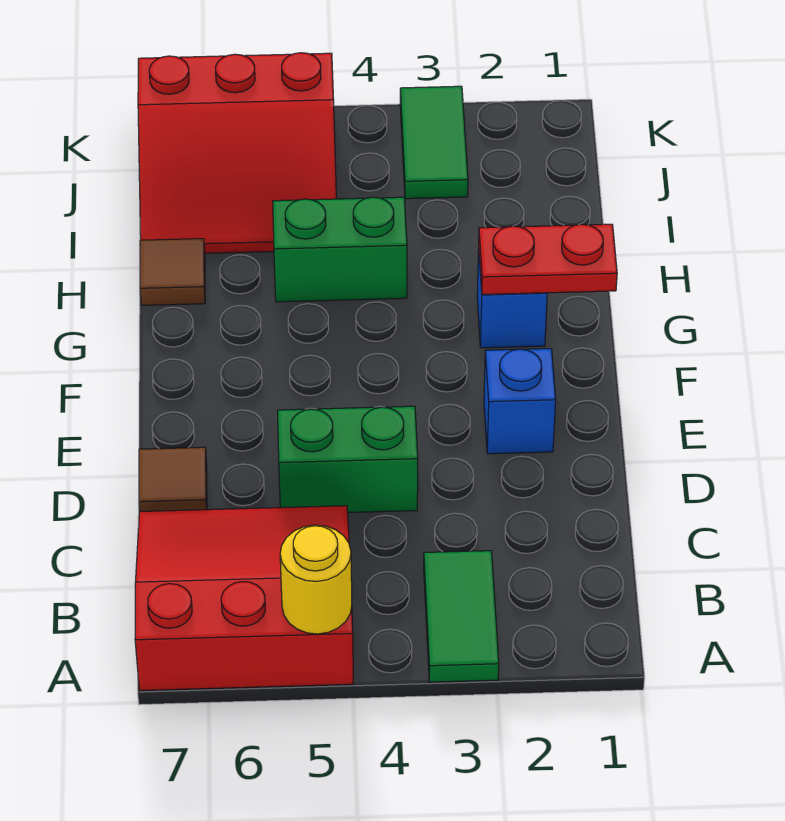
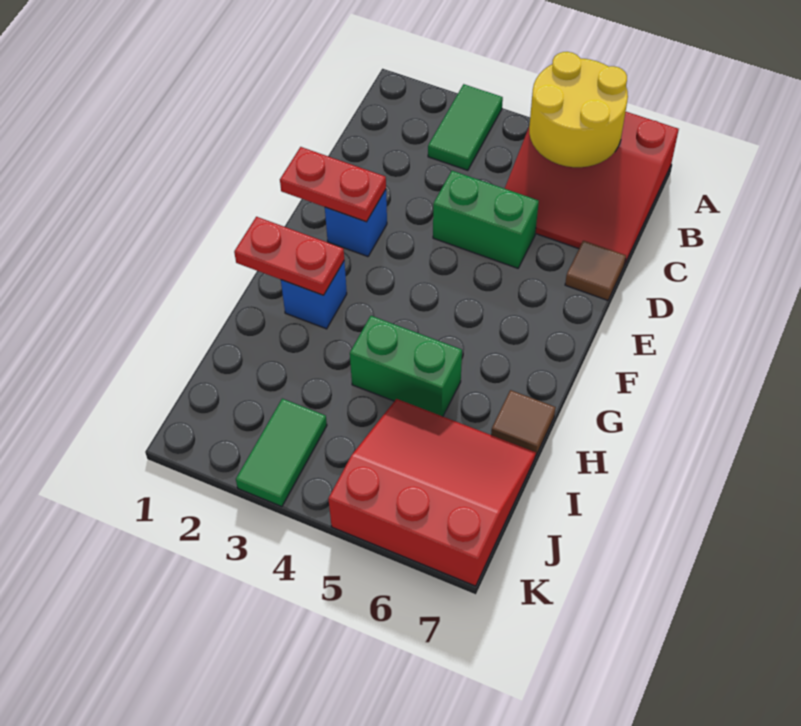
yellow 1x1 round brick [280,525,352,634] -> yellow 2x2 round brick [529,52,628,167]
none -> red 1x2 plate [280,147,386,222]

